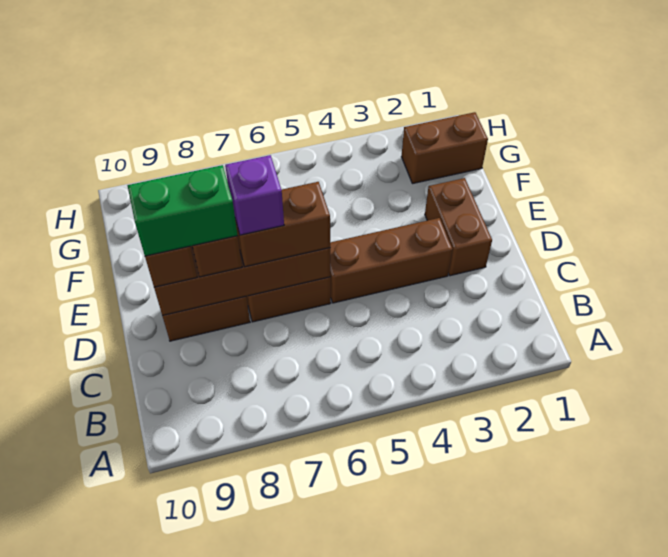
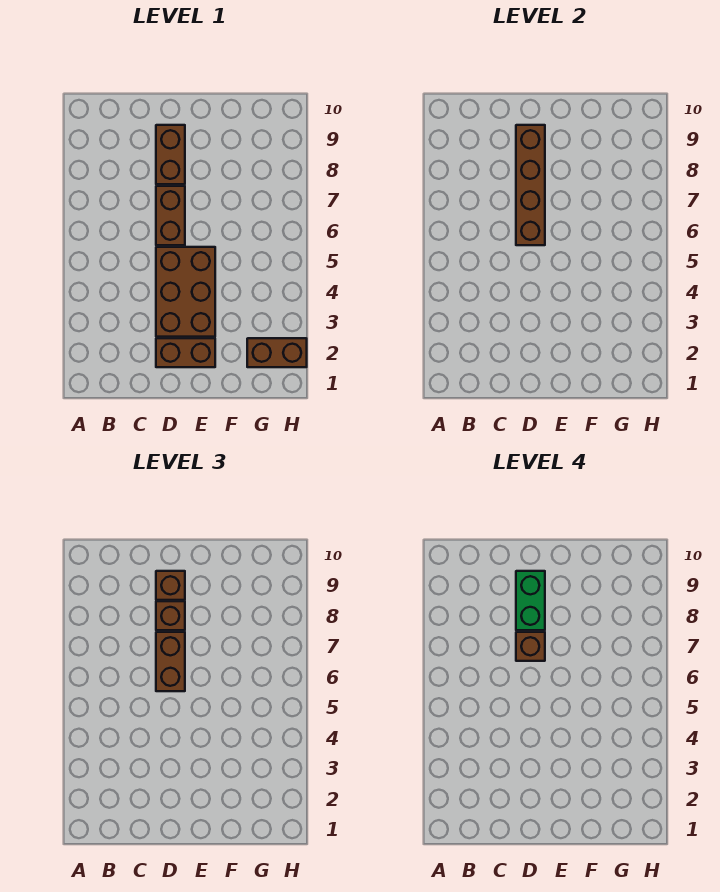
brown 1x3 brick [330,218,453,303] -> brown 2x3 brick [156,247,215,337]
purple 1x1 brick [225,155,284,235] -> brown 1x1 brick [516,632,545,661]
brown 1x2 brick [401,112,488,184] -> brown 1x2 brick turned to [247,338,307,367]

